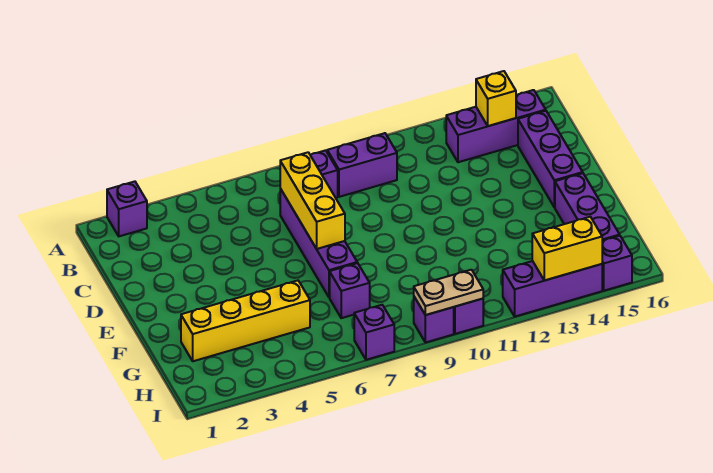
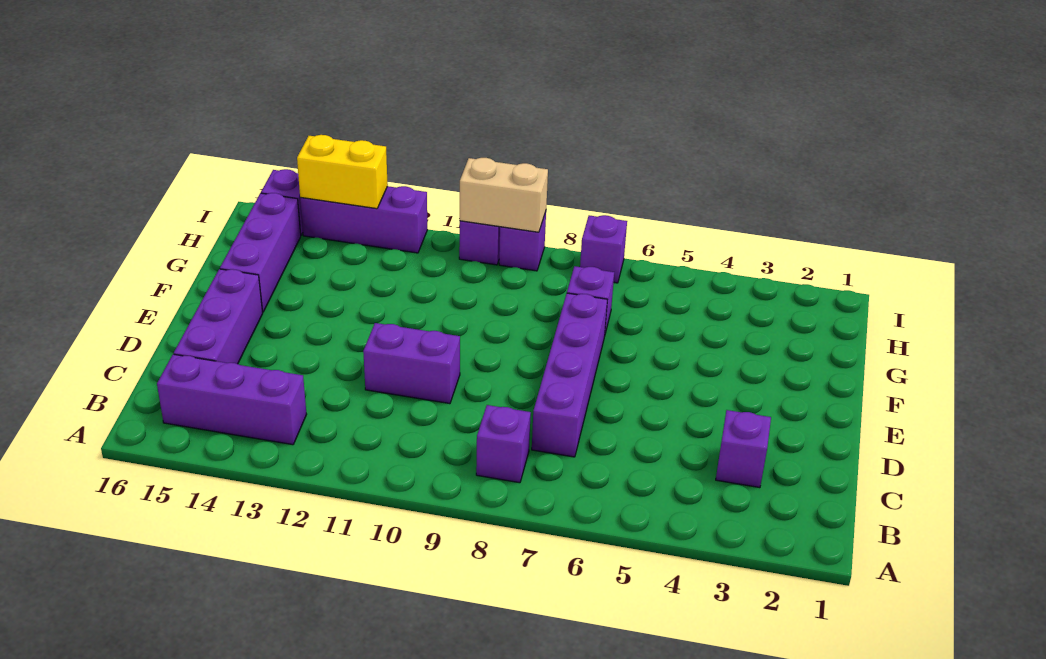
purple 1x1 brick [107,181,147,236] -> purple 1x1 brick moved to [716,410,771,488]
purple 1x2 brick [327,133,397,197] -> purple 1x2 brick moved to [363,323,460,404]
yellow 1x1 brick [476,71,516,126] -> none
yellow 1x3 brick [280,152,345,249] -> none
yellow 1x4 brick [181,281,310,361] -> none
tan 1x2 plate [414,270,483,315] -> tan 1x2 brick [460,158,548,232]

